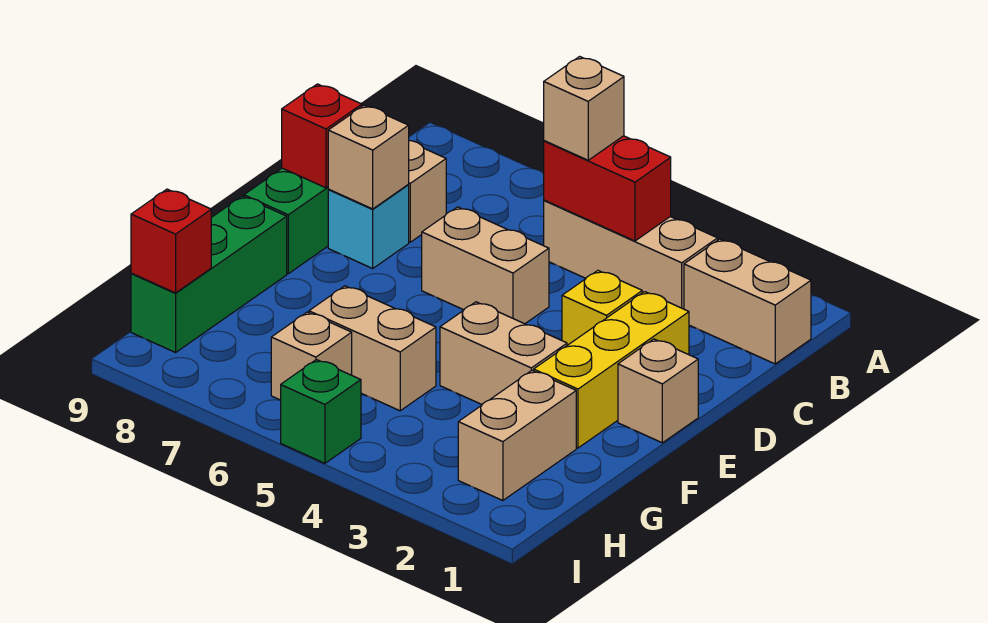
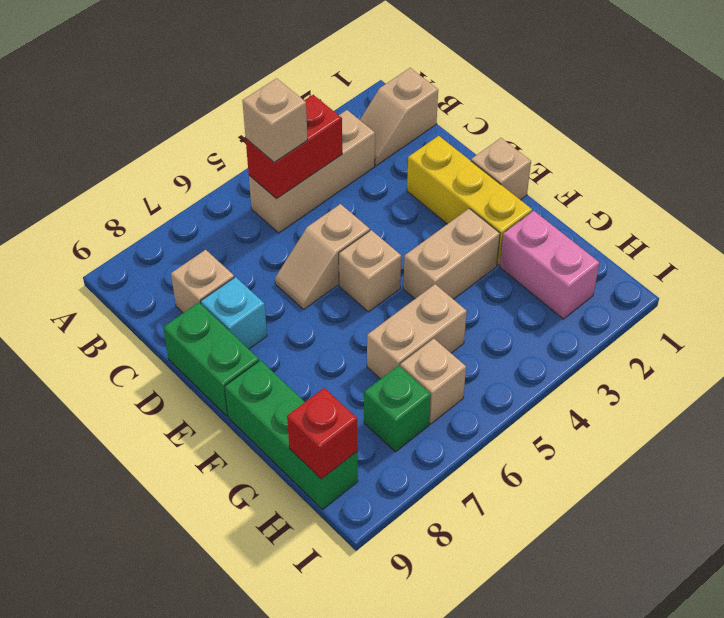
tan 1x2 brick [684,239,811,364] -> tan 1x2 slope [360,68,438,166]
yellow 1x1 brick [562,271,642,345] -> none
tan 1x2 brick [422,207,549,324] -> tan 1x2 slope [275,204,370,309]
tan 1x1 brick [328,105,409,209] -> tan 1x1 brick moved to [339,230,401,312]
red 1x1 brick [282,84,362,188] -> none
tan 1x2 brick [458,370,576,501] -> pink 1x2 brick [500,211,599,319]
green 1x1 brick [281,360,361,463] -> green 1x1 brick moved to [364,365,431,452]

